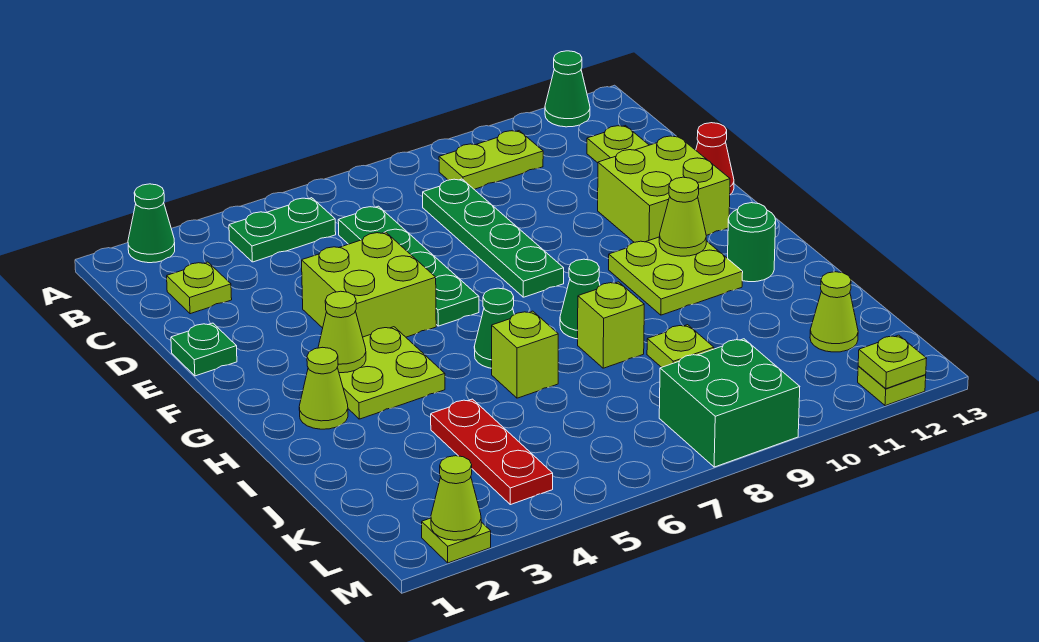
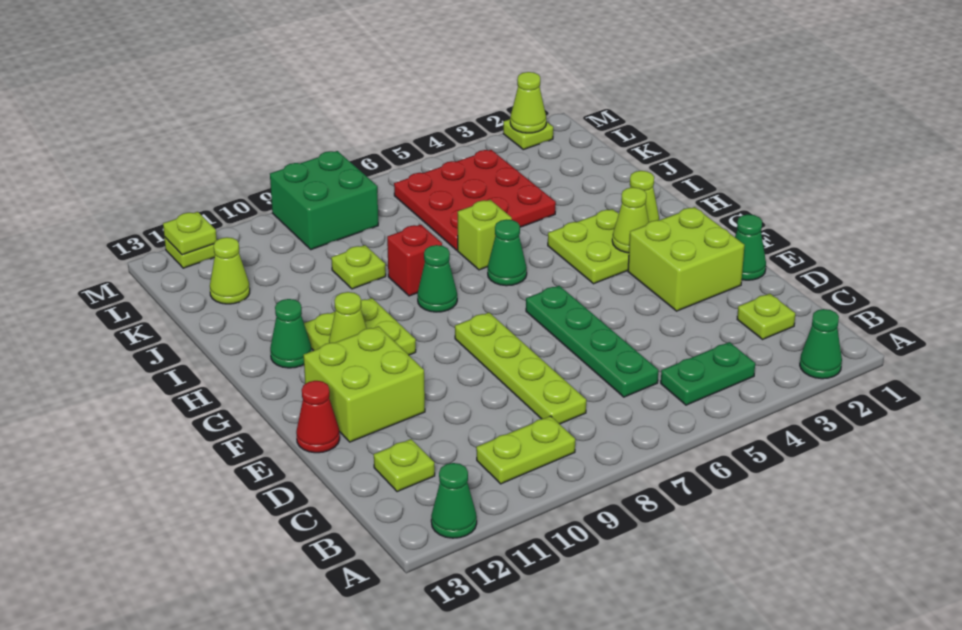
green 1x4 plate [423,179,564,297] -> lime 1x4 plate [455,313,586,424]
green 1x1 plate [171,323,237,376] -> green 1x1 cone [735,214,766,280]
lime 2x2 brick [302,232,436,337] -> lime 2x2 brick moved to [628,207,744,311]
green 1x1 round brick [728,203,776,282] -> green 1x1 cone [270,299,311,368]
lime 1x1 brick [578,282,644,368] -> red 1x1 brick [387,225,442,296]
red 1x3 plate [431,399,553,505] -> red 3x3 plate [394,150,556,250]

